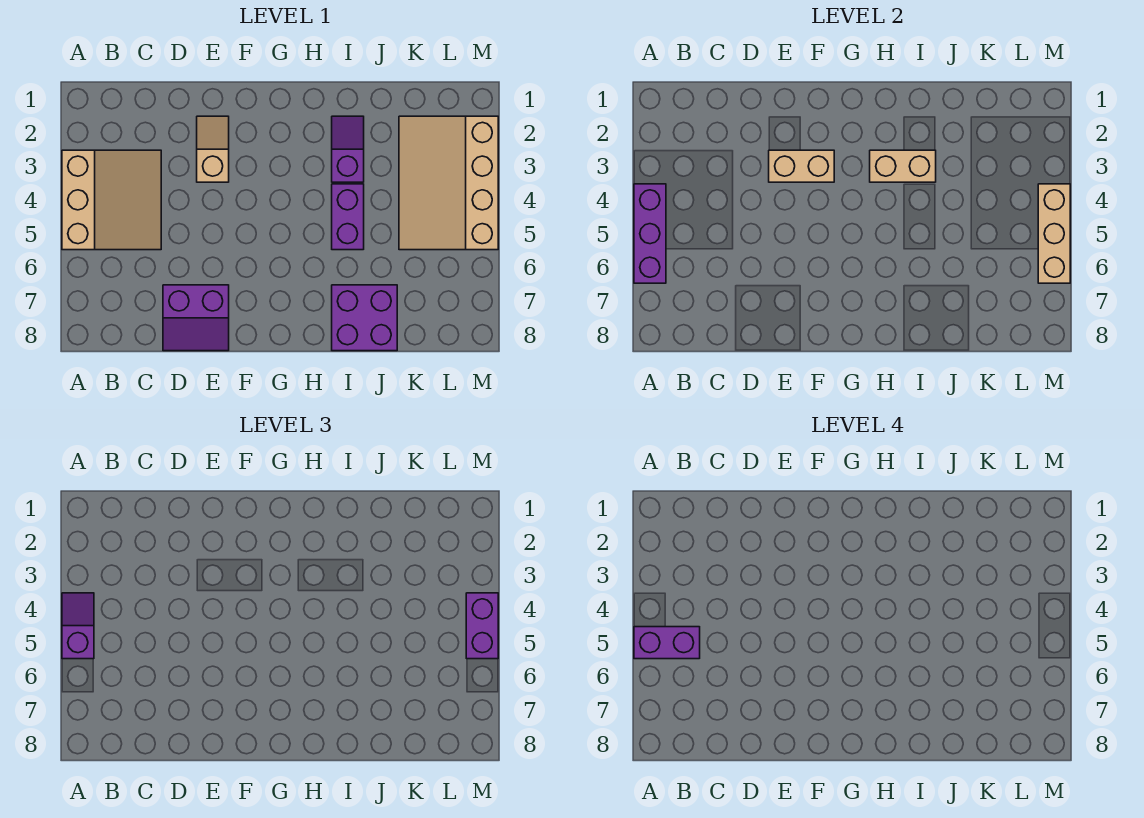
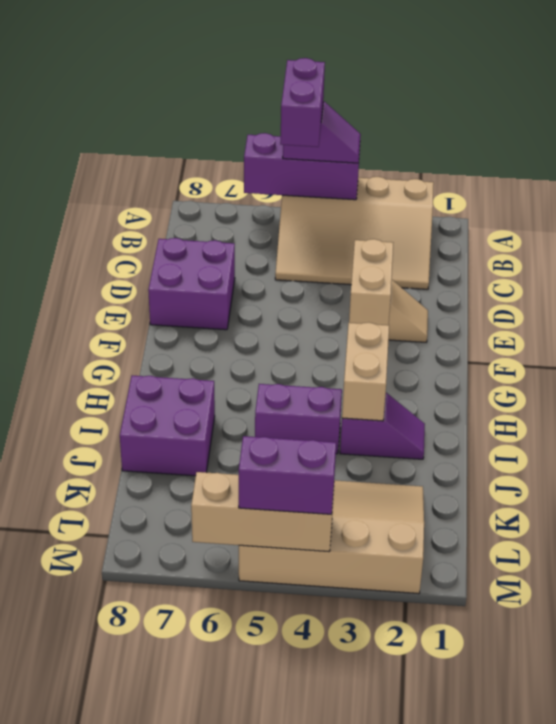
tan 3x3 slope [62,150,161,250] -> tan 3x4 slope [275,177,434,289]
purple 2x2 slope [163,285,229,351] -> purple 2x2 brick [148,238,235,330]

